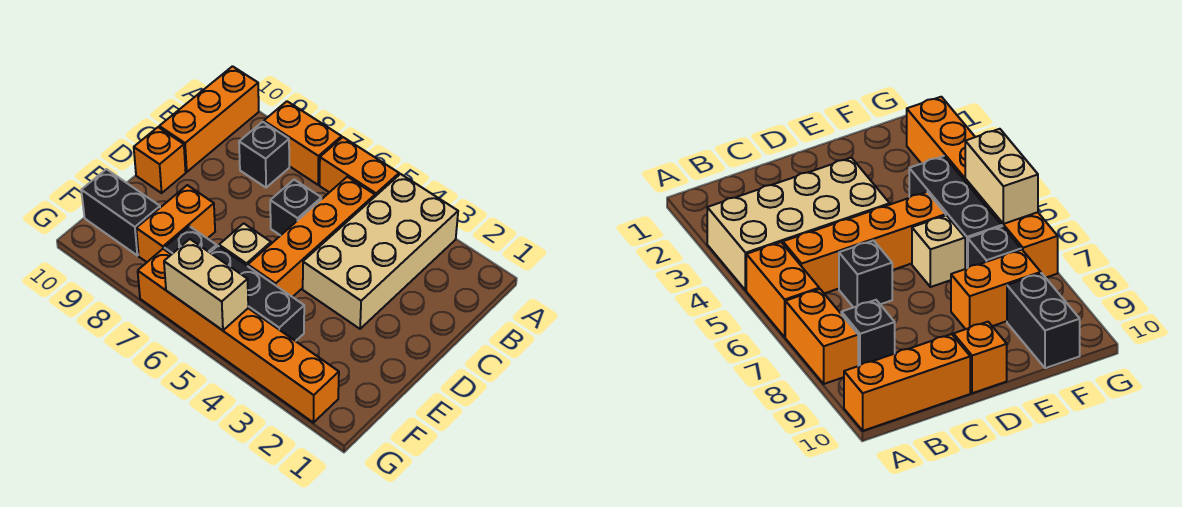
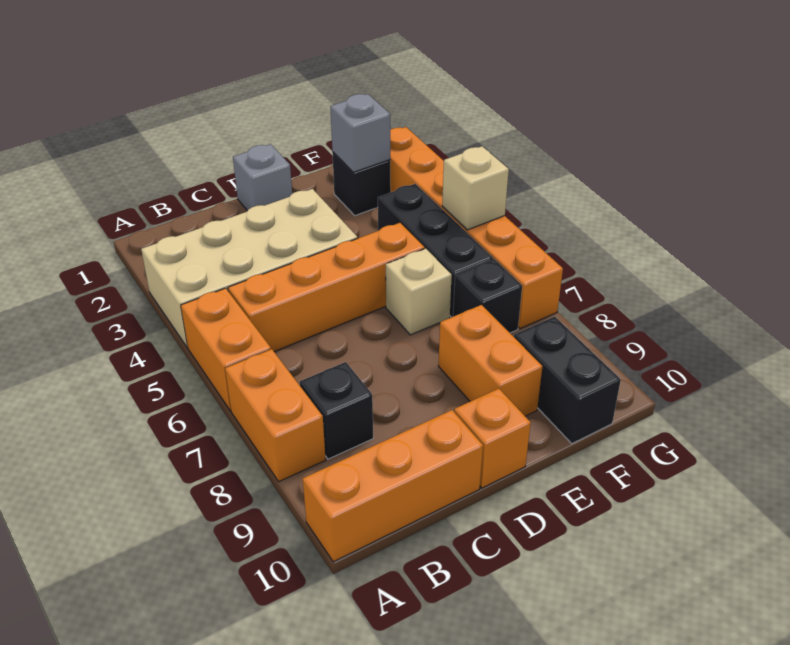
black 1x1 brick [270,180,321,236] -> black 1x1 brick moved to [332,152,391,216]
none -> grey 1x1 brick [233,144,292,211]
orange 1x2 brick [136,185,215,262] -> orange 1x2 brick turned to [439,305,543,416]
none -> grey 1x1 brick [330,94,390,172]
tan 1x2 brick [164,239,248,330] -> tan 1x1 brick [442,146,509,230]

